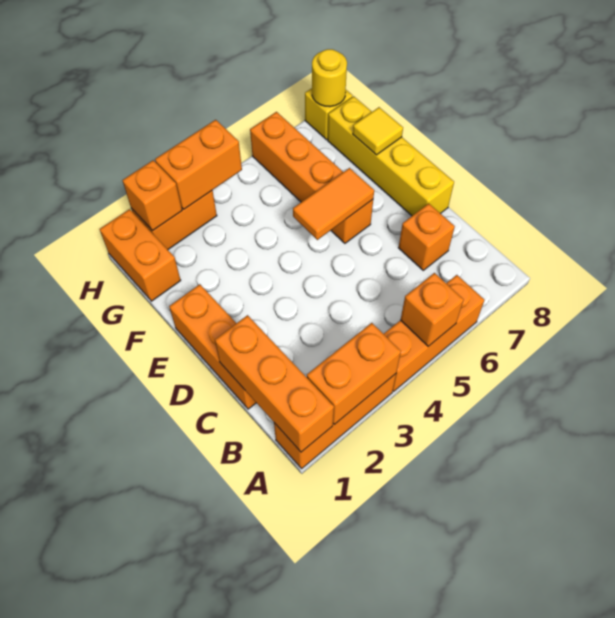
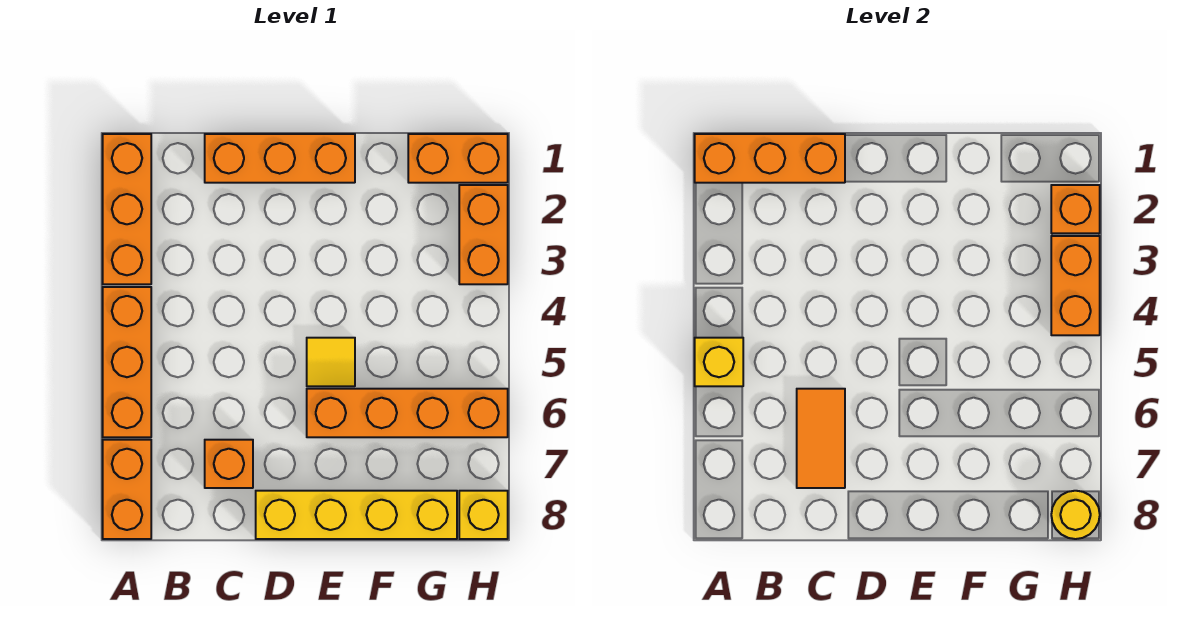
orange 1x2 brick [307,323,401,425] -> orange 1x2 brick moved to [103,440,151,539]
orange 1x1 brick [401,273,464,346] -> yellow 1x1 brick [695,338,743,386]
orange 1x2 tile [293,168,374,240] -> orange 1x2 tile moved to [797,389,845,488]
yellow 1x1 tile [353,107,403,155] -> yellow 1x1 tile moved to [307,338,355,386]

